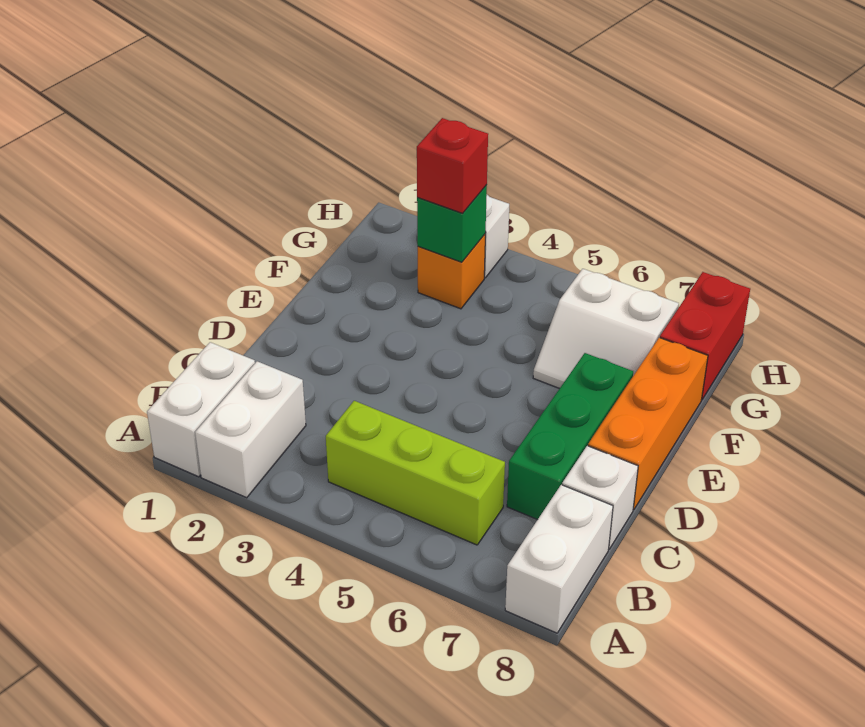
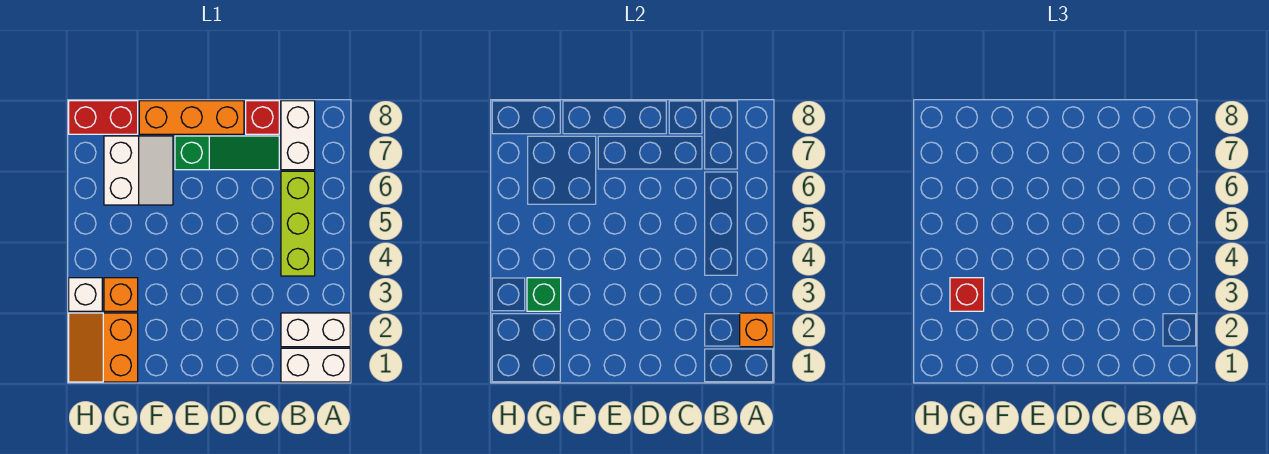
none -> orange 1x1 brick [740,313,773,347]
white 1x2 brick [505,485,613,633] -> white 1x2 brick turned to [281,101,315,170]
green 1x3 brick [507,353,633,520] -> green 1x3 slope [175,136,279,170]
white 1x1 brick [562,446,638,549] -> red 1x1 brick [246,101,279,134]
none -> orange 2x2 slope [69,313,138,382]

